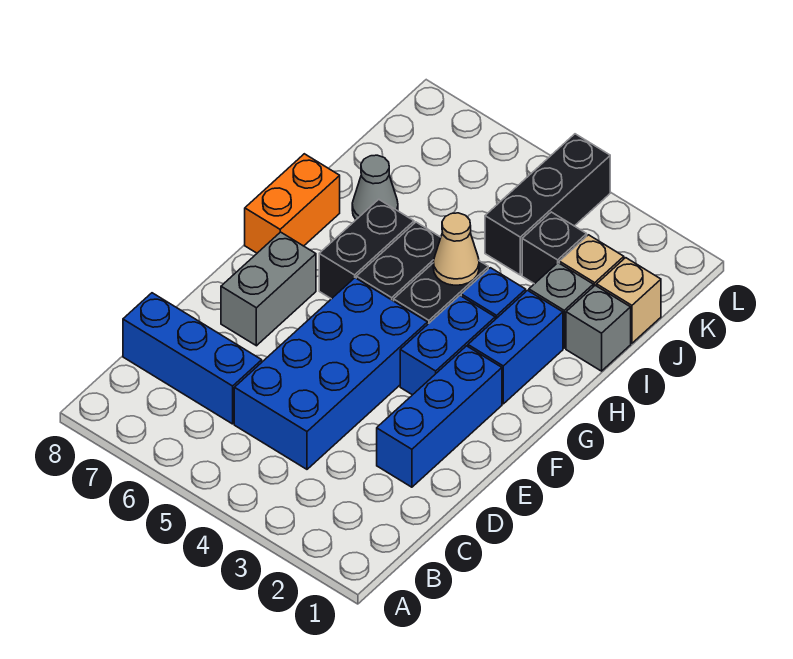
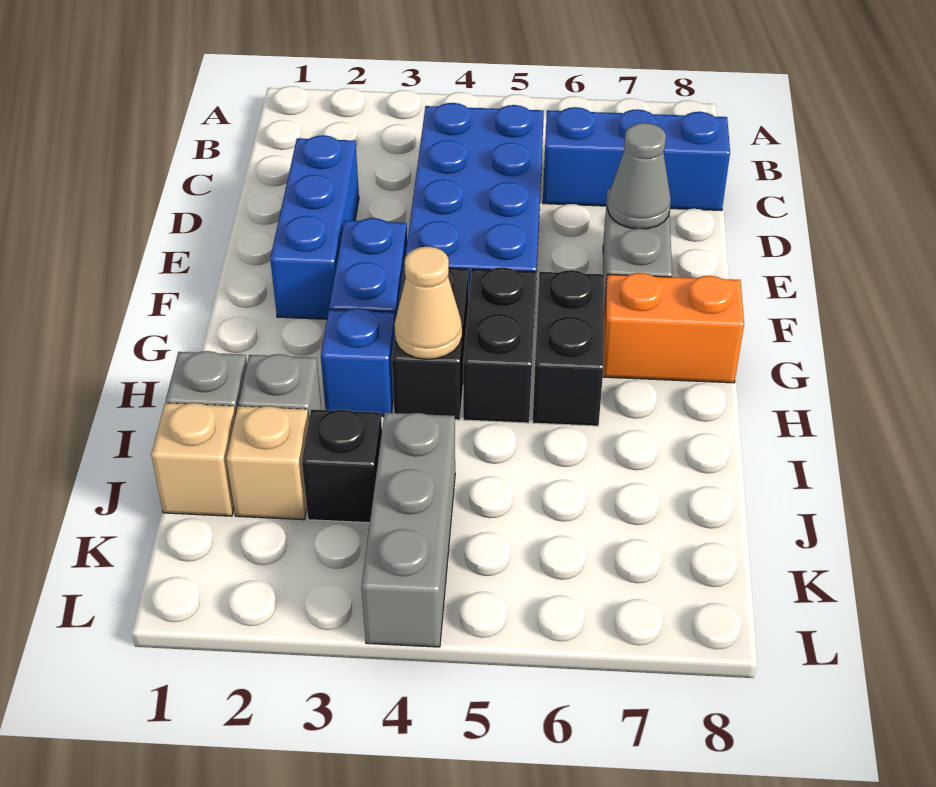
blue 1x2 brick [468,290,563,404] -> none
orange 1x2 brick [245,154,340,253] -> orange 1x2 brick turned to [603,273,744,383]
grey 1x1 cone [352,155,398,219] -> grey 1x1 cone moved to [607,123,671,229]
black 1x3 brick [485,134,610,275] -> grey 1x3 brick [361,413,455,647]

